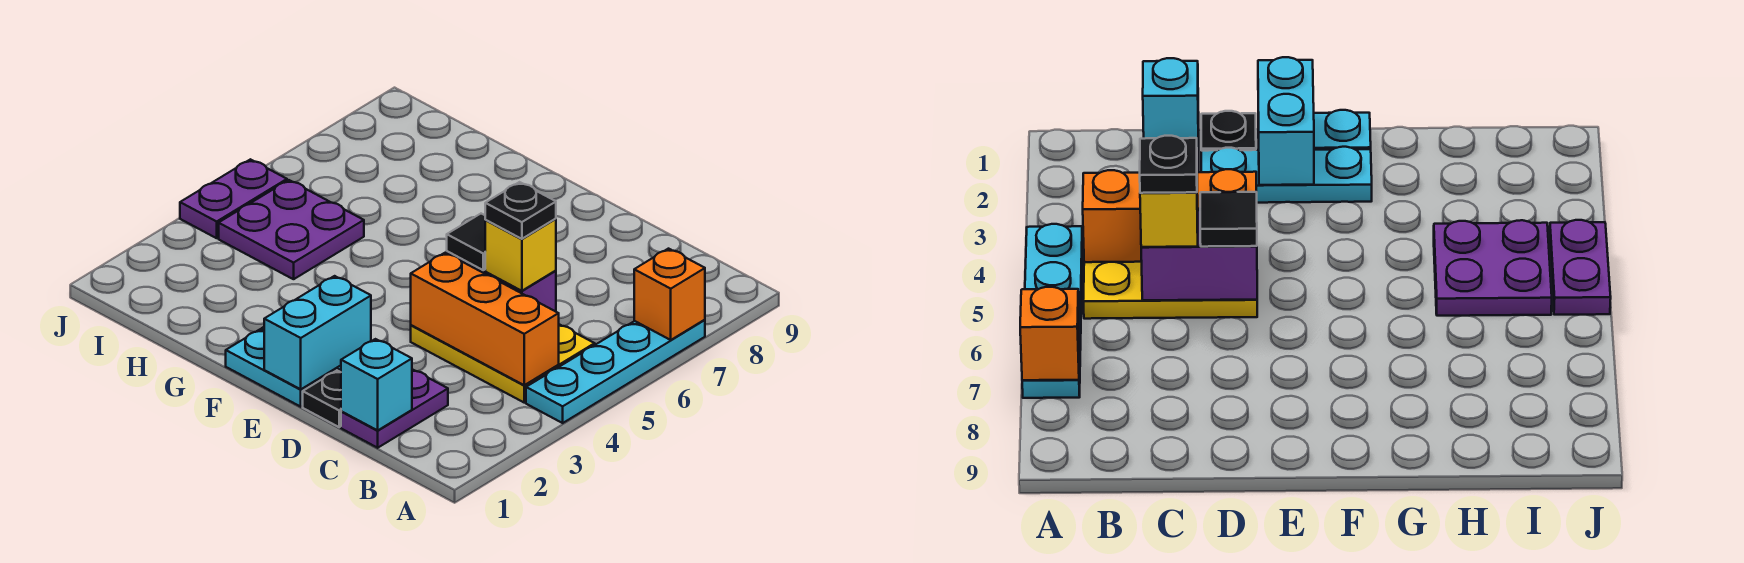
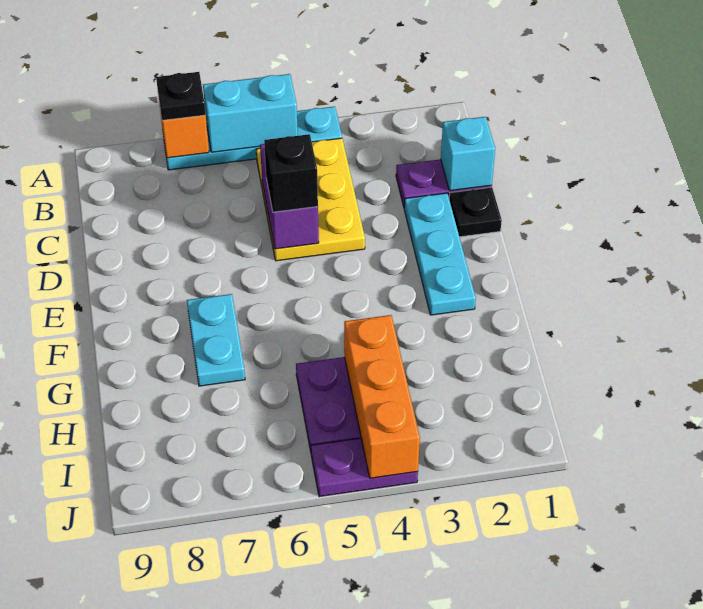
orange 1x3 brick [411,253,559,385] -> orange 1x3 brick moved to [344,315,420,478]
yellow 1x1 brick [485,219,556,291] -> none
black 1x1 plate [485,182,556,239] -> black 1x1 plate moved to [156,72,206,120]
black 1x1 tile [447,214,485,270] -> black 1x1 brick [264,134,318,212]
cyan 1x2 plate [226,329,335,407] -> cyan 1x2 plate moved to [187,294,245,386]
cyan 1x2 brick [264,276,371,389] -> cyan 1x2 brick moved to [203,74,298,152]

